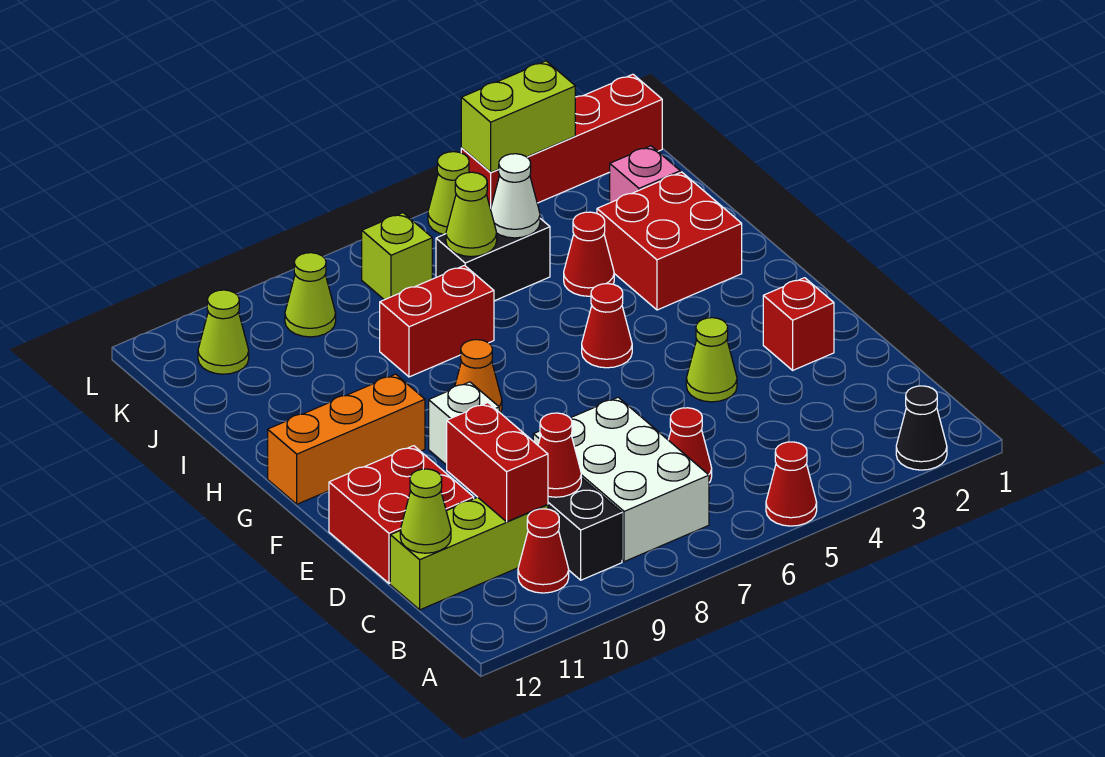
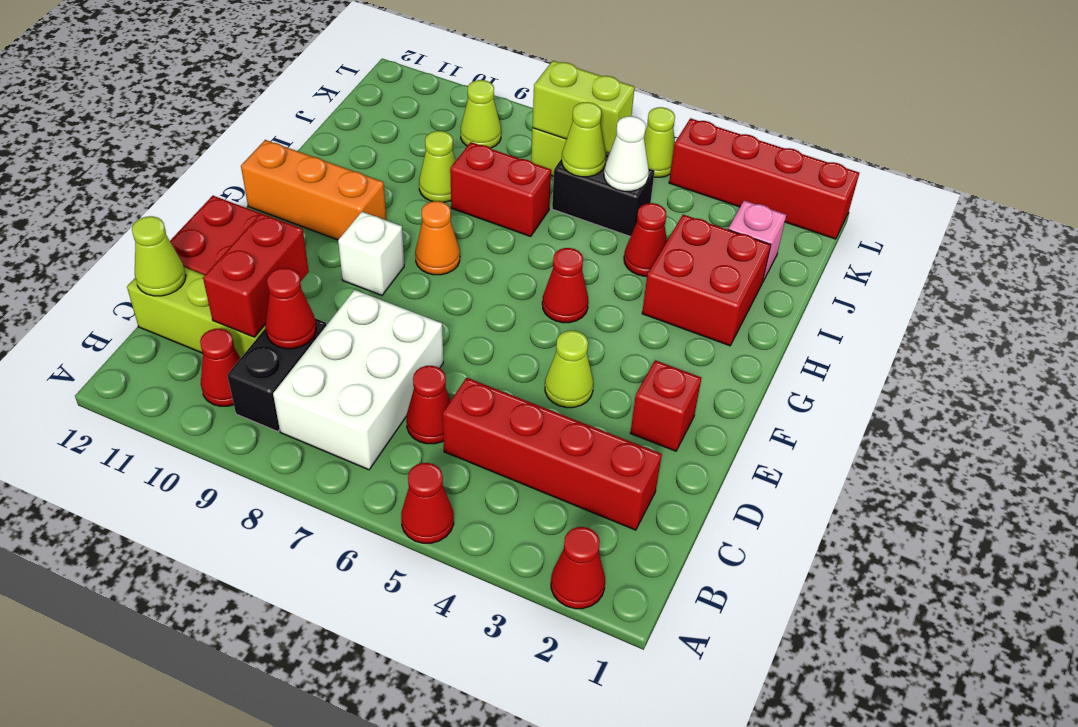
black 1x1 cone [896,386,947,470] -> red 1x1 cone [551,527,605,609]
none -> red 1x4 brick [443,378,662,530]
lime 1x1 cone [198,290,249,374] -> lime 1x1 cone moved to [419,131,456,202]
lime 1x2 brick [461,61,575,172] -> lime 1x2 brick moved to [532,61,635,153]

